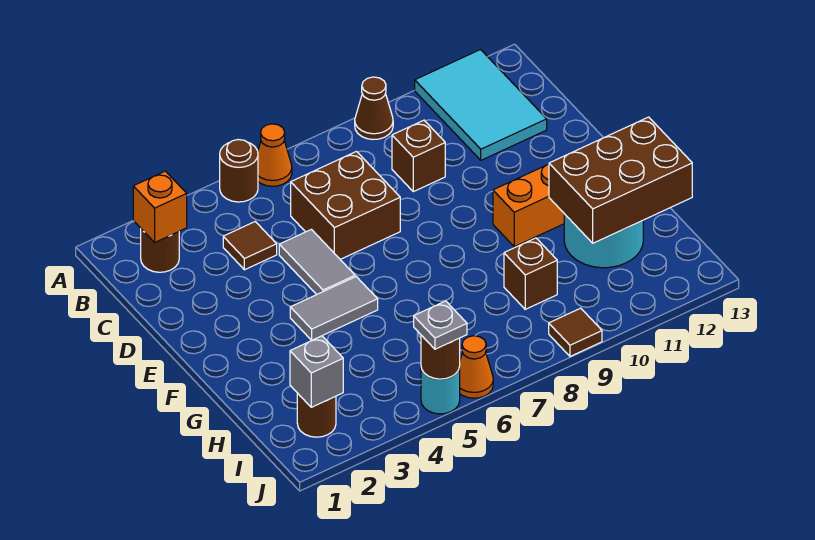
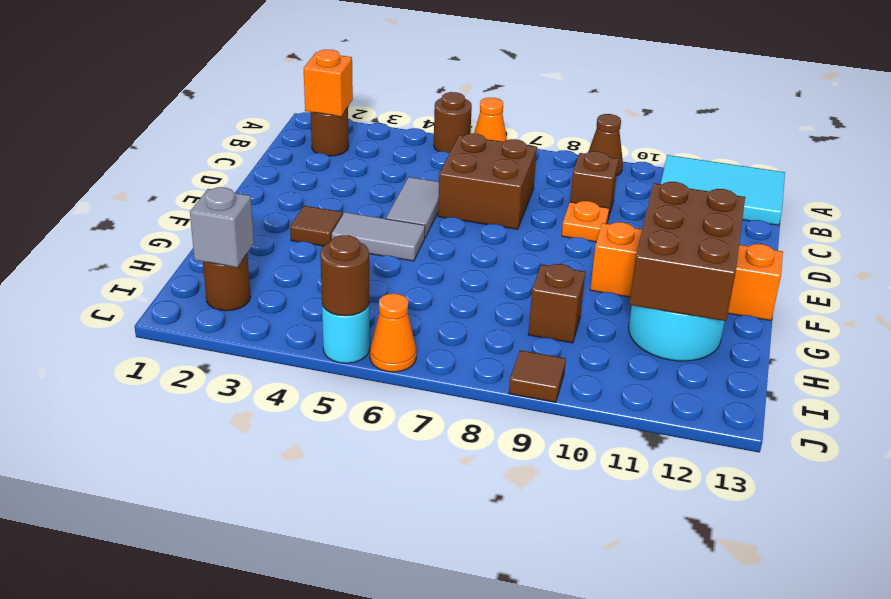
cyan 2x3 tile [415,50,547,160] -> cyan 2x3 tile turned to [661,155,785,225]
brown 1x1 tile [223,222,277,270] -> brown 1x1 tile moved to [290,206,343,246]
none -> orange 1x1 plate [562,201,609,242]
brown 2x3 brick [549,117,692,243] -> brown 2x3 brick turned to [629,182,745,321]
grey 1x1 plate [414,301,467,349] -> none

